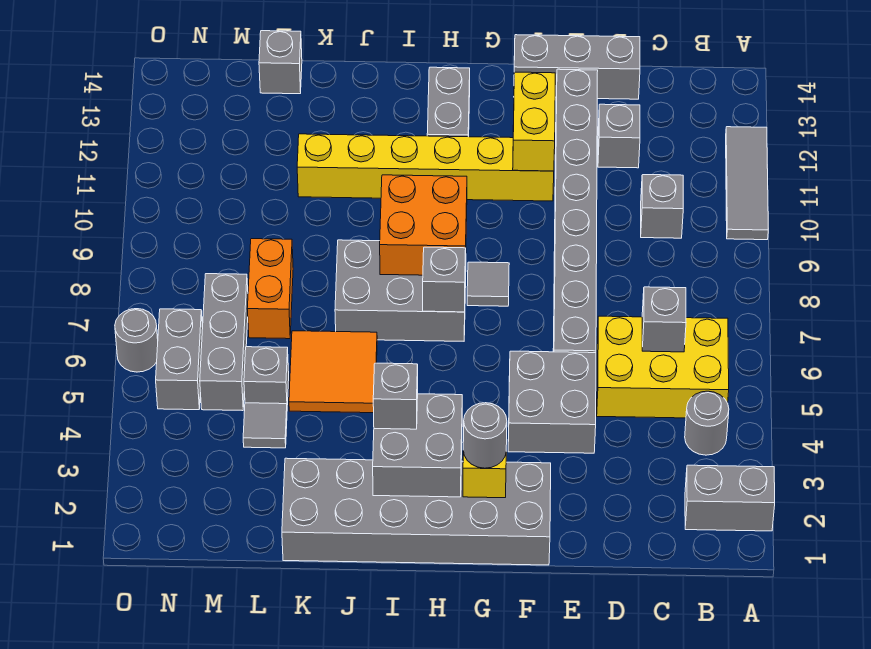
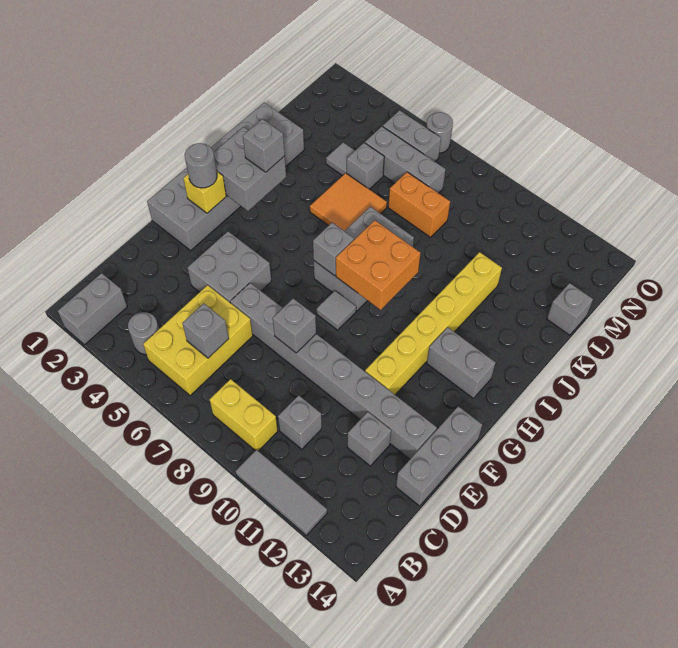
none -> grey 1x1 brick [273,298,316,353]
yellow 1x2 brick [513,72,555,171] -> yellow 1x2 brick moved to [210,379,278,451]

